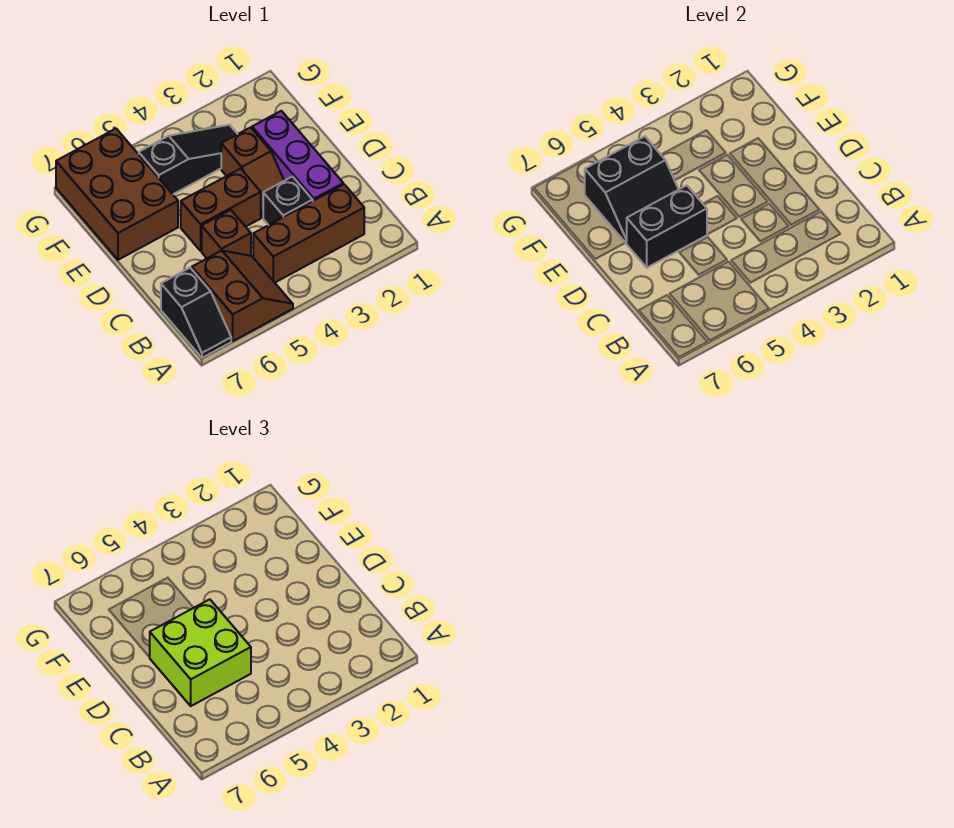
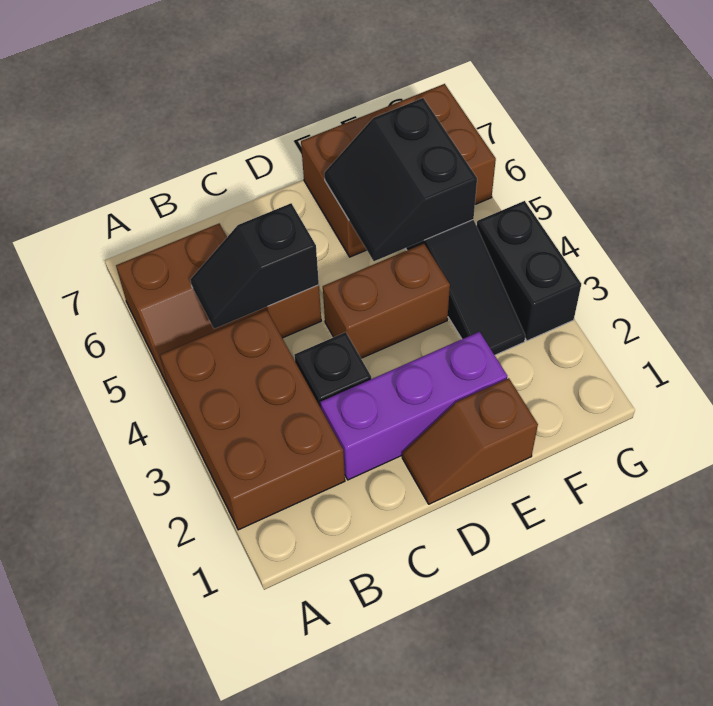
black 1x2 slope [161,268,231,358] -> black 1x2 slope moved to [190,203,319,329]
brown 1x3 brick [253,184,364,282] -> brown 2x3 brick [160,310,345,530]
lime 2x2 brick [150,599,251,706] -> none
brown 1x2 slope [221,128,284,218] -> brown 1x2 slope moved to [402,378,538,504]
brown 1x2 brick [181,169,261,251] -> brown 1x2 brick turned to [323,243,450,358]
black 1x2 brick [627,185,707,268] -> black 1x2 brick moved to [477,201,581,341]

